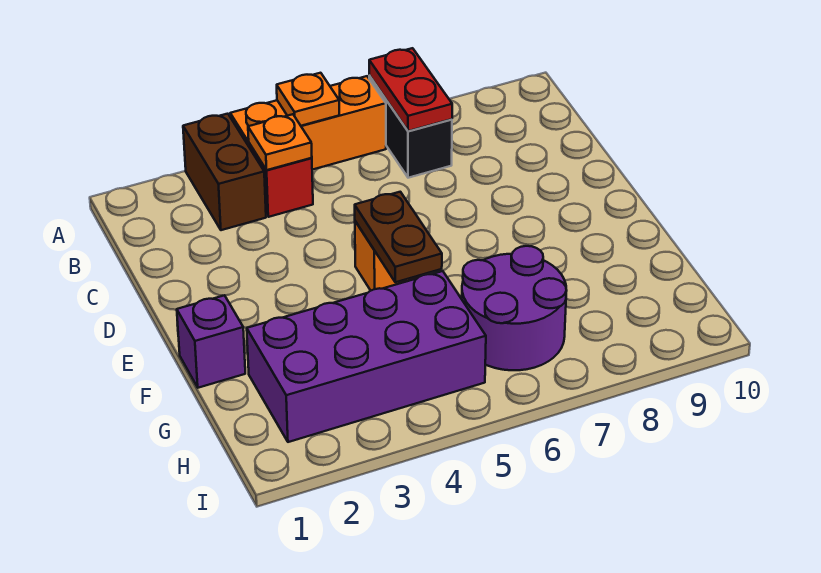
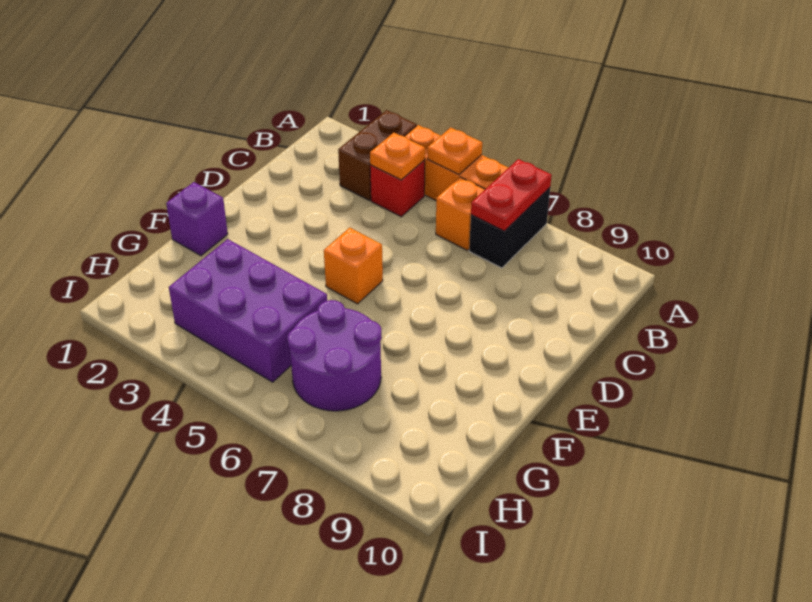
none -> orange 1x1 brick [436,177,485,250]
brown 1x2 plate [355,192,442,282] -> none
purple 2x4 brick [247,271,486,442] -> purple 2x3 brick [169,239,327,382]

